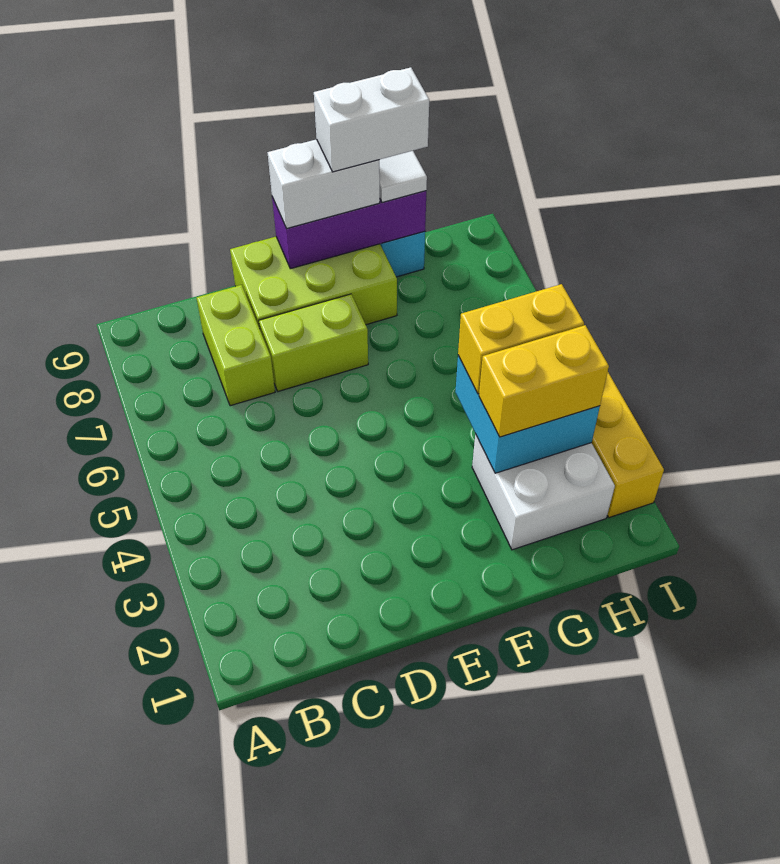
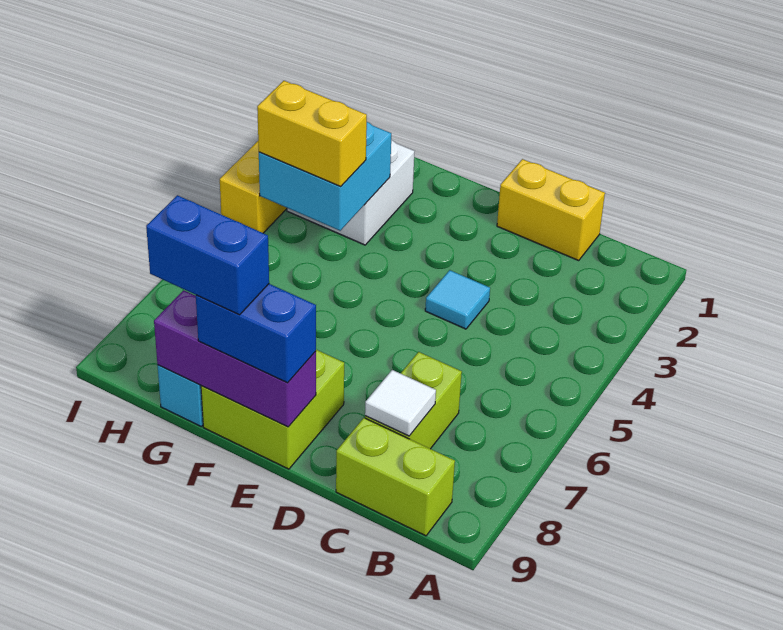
none -> cyan 1x1 tile [425,270,490,329]
lime 1x2 brick [259,294,368,391] -> lime 1x2 brick moved to [336,418,455,536]
lime 2x3 brick [230,237,397,328] -> lime 2x2 brick [201,350,344,469]
white 1x2 brick [267,139,380,228] -> blue 1x2 brick [196,284,316,383]
white 1x2 brick [314,67,429,172] -> blue 1x2 brick [146,195,269,315]
yellow 1x2 brick [479,325,609,437] -> yellow 1x2 brick moved to [497,159,605,260]
white 1x1 tile [379,151,427,202] -> white 1x1 tile moved to [365,370,436,436]

